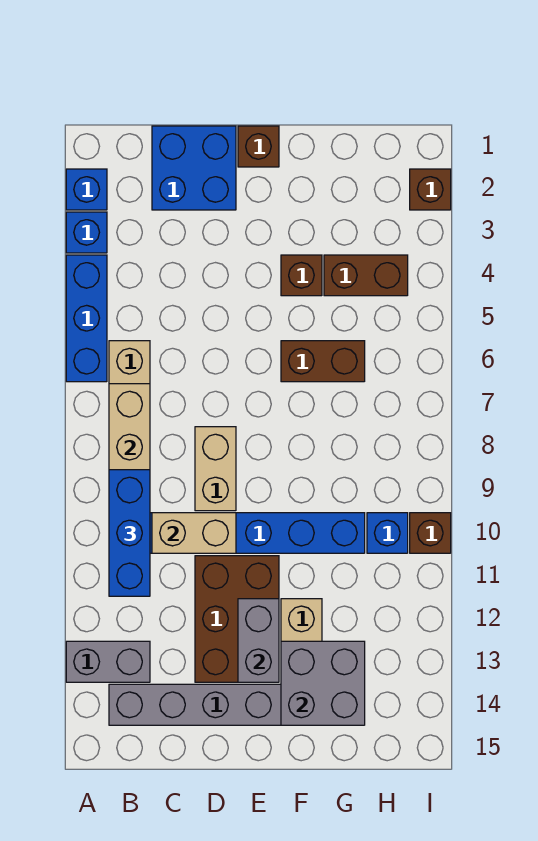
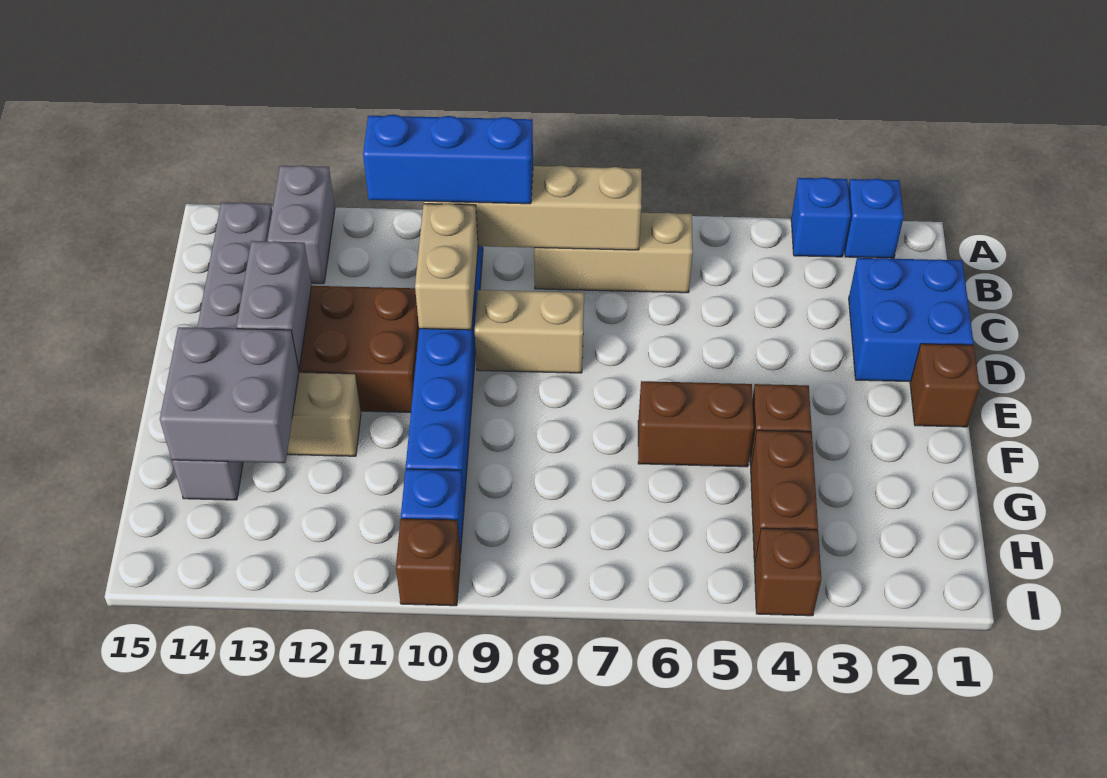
blue 1x3 brick [66,255,107,382] -> none
grey 1x2 brick [238,599,279,682] -> grey 1x2 brick turned to [236,241,312,370]
brown 1x2 brick [281,341,365,382] -> brown 1x2 brick turned to [638,381,754,467]
brown 1x1 brick [410,169,451,210] -> brown 1x1 brick moved to [754,528,821,616]

